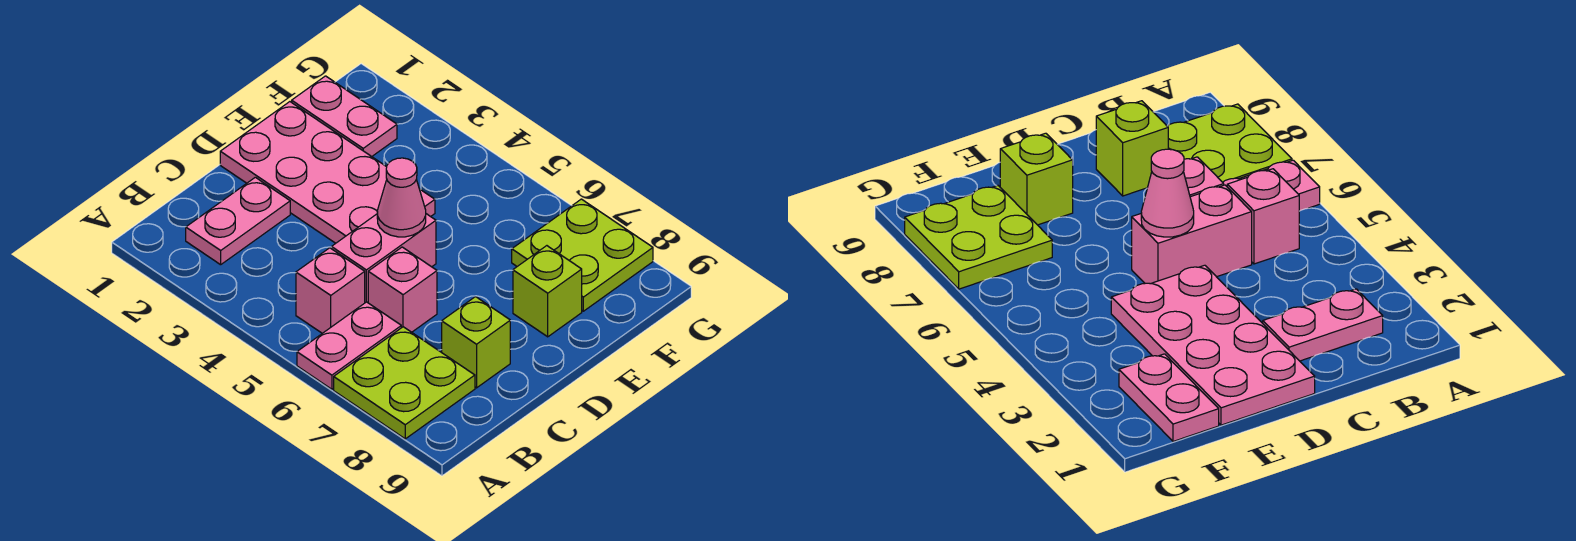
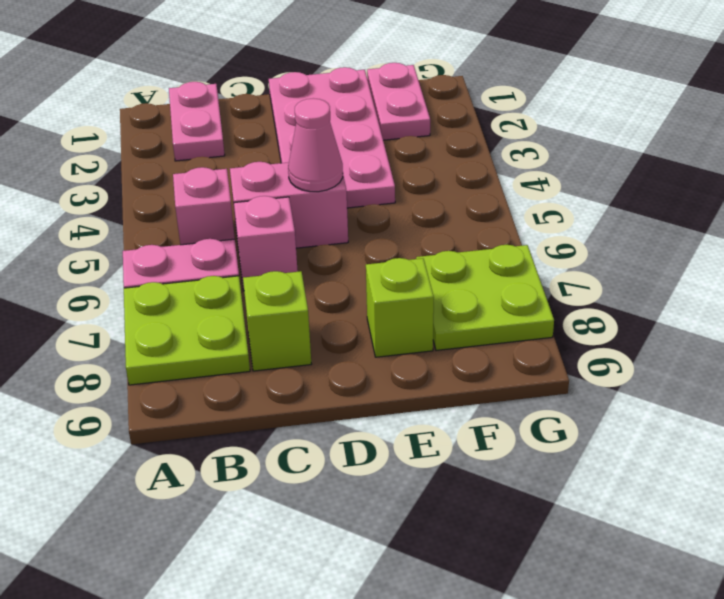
pink 1x2 plate [186,177,290,265] -> pink 1x2 plate turned to [169,82,225,161]

